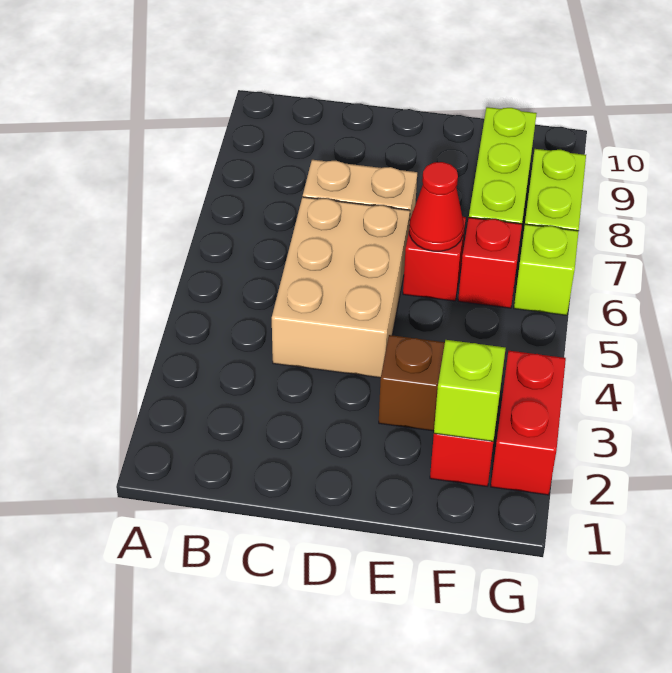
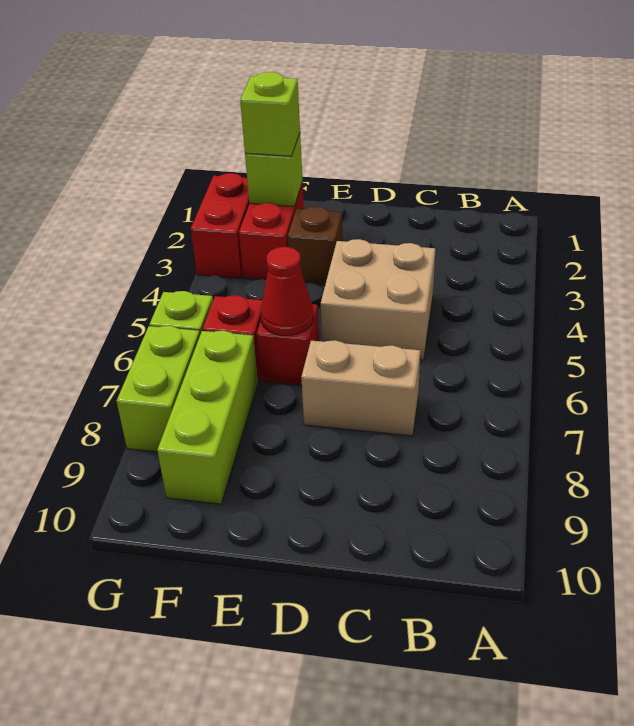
tan 2x3 brick [272,197,410,378] -> tan 2x2 brick [321,239,435,360]
none -> lime 1x1 brick [240,72,300,156]

